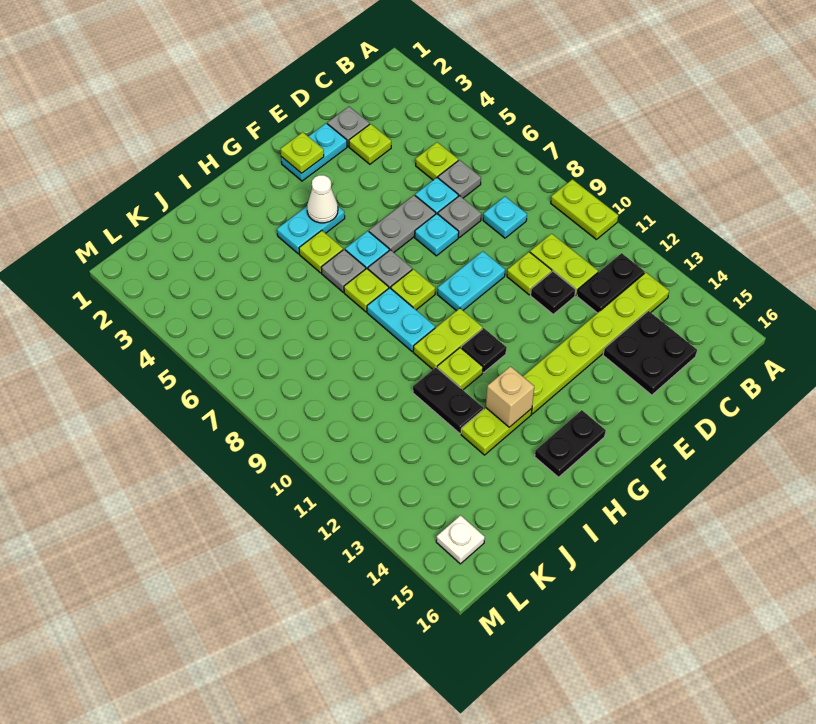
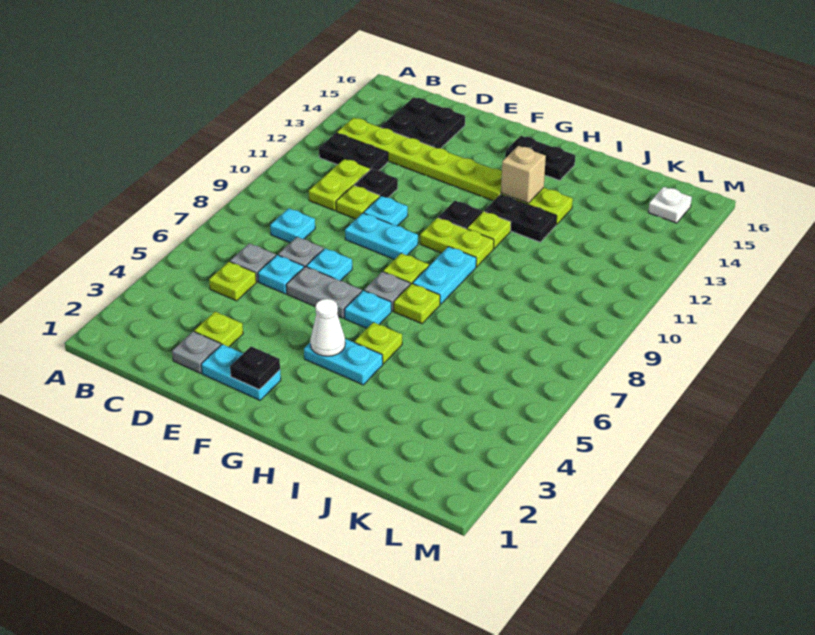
lime 1x2 plate [551,179,618,240] -> none
none -> cyan 1x1 plate [364,196,408,226]
lime 1x1 plate [281,132,324,173] -> black 1x1 plate [230,346,280,390]
grey 1x1 plate [321,249,366,292] -> none
black 1x2 plate [413,367,483,434] -> black 1x2 plate turned to [484,194,557,242]

